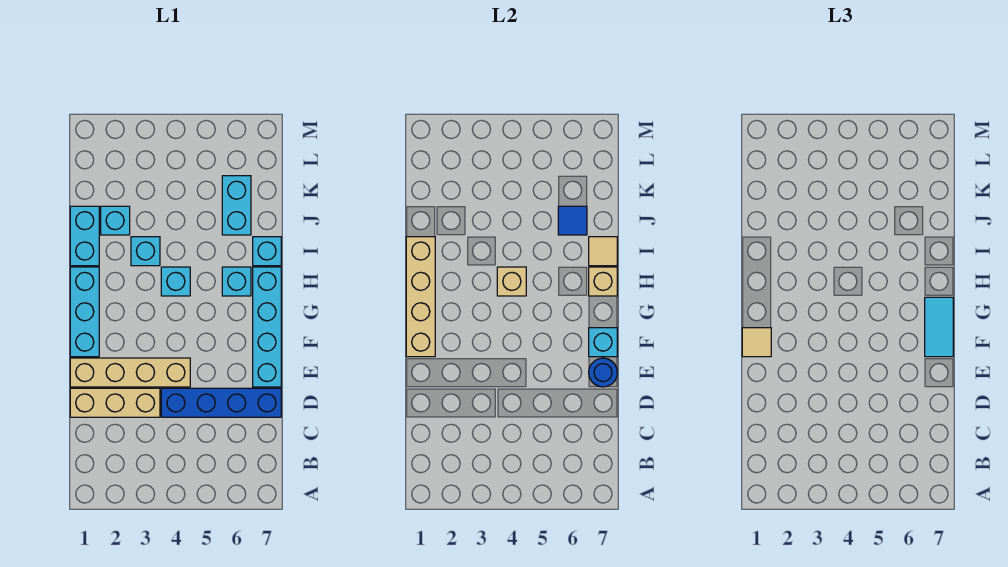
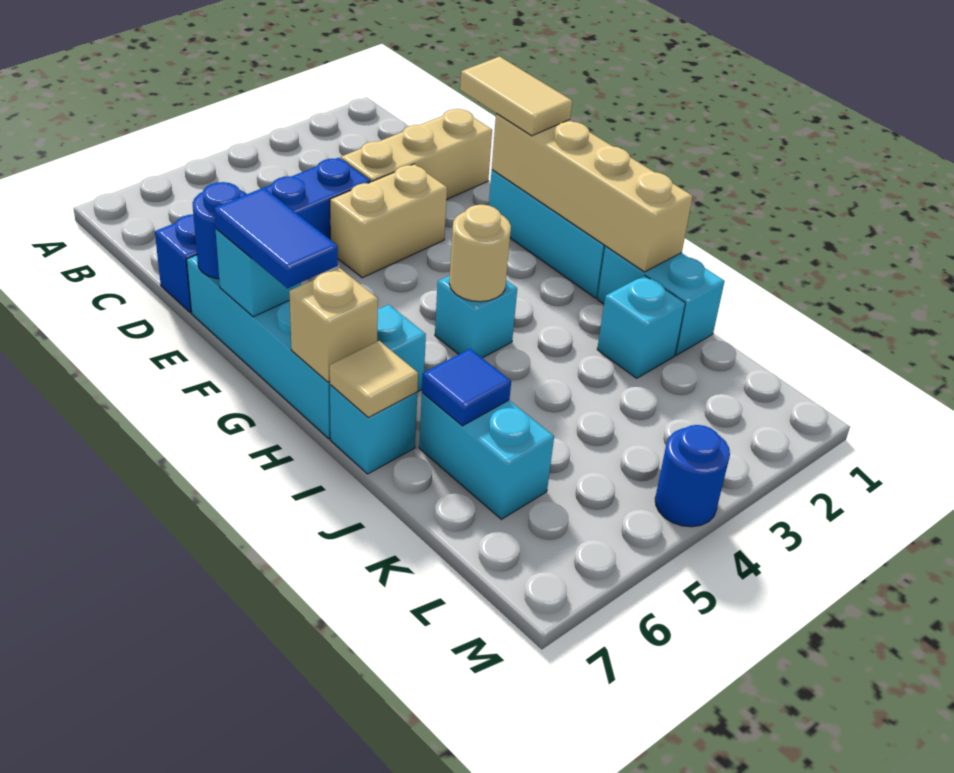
tan 1x4 brick [70,358,190,387] -> tan 1x2 brick [330,164,447,278]
tan 1x1 tile [742,328,771,357] -> tan 1x2 tile [460,57,572,136]
cyan 1x2 tile [925,297,953,357] -> blue 1x2 tile [214,188,338,288]
tan 1x1 brick [497,267,526,296] -> tan 1x1 round brick [449,205,511,302]
cyan 1x1 brick [131,237,160,266] -> none
none -> blue 1x1 round brick [655,425,730,527]

